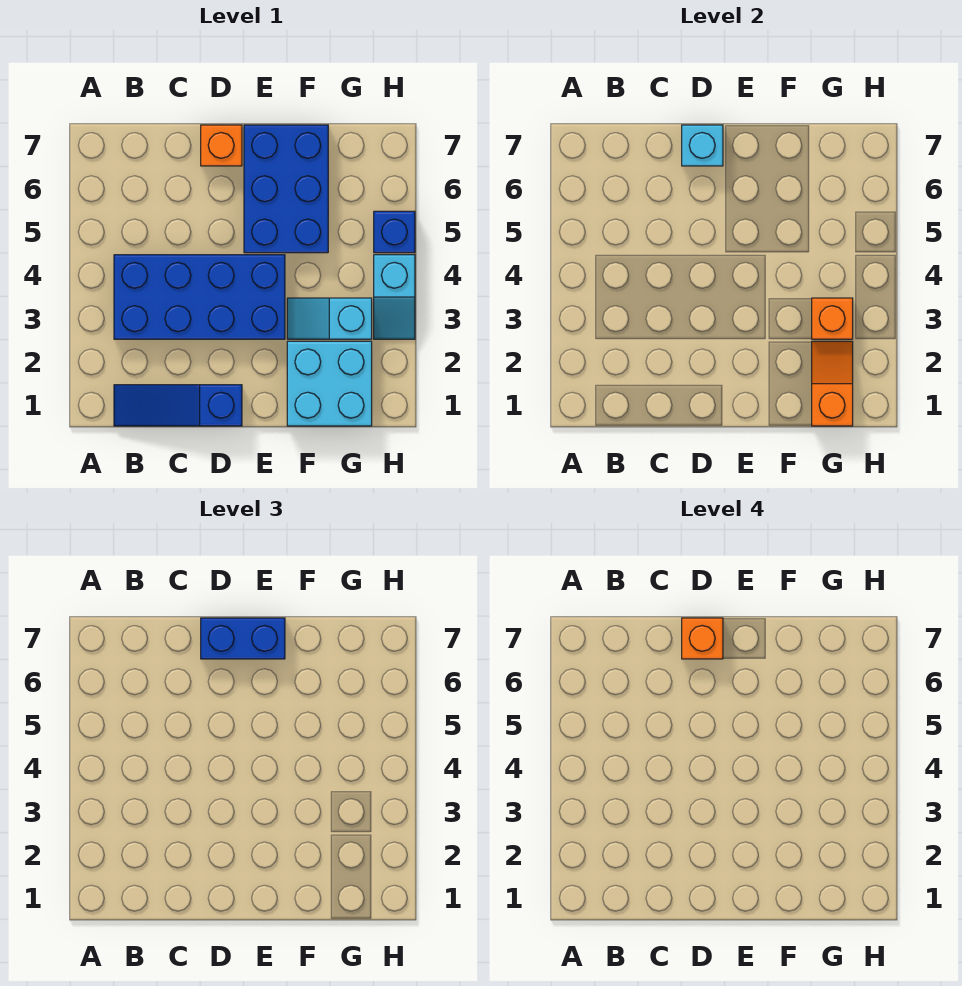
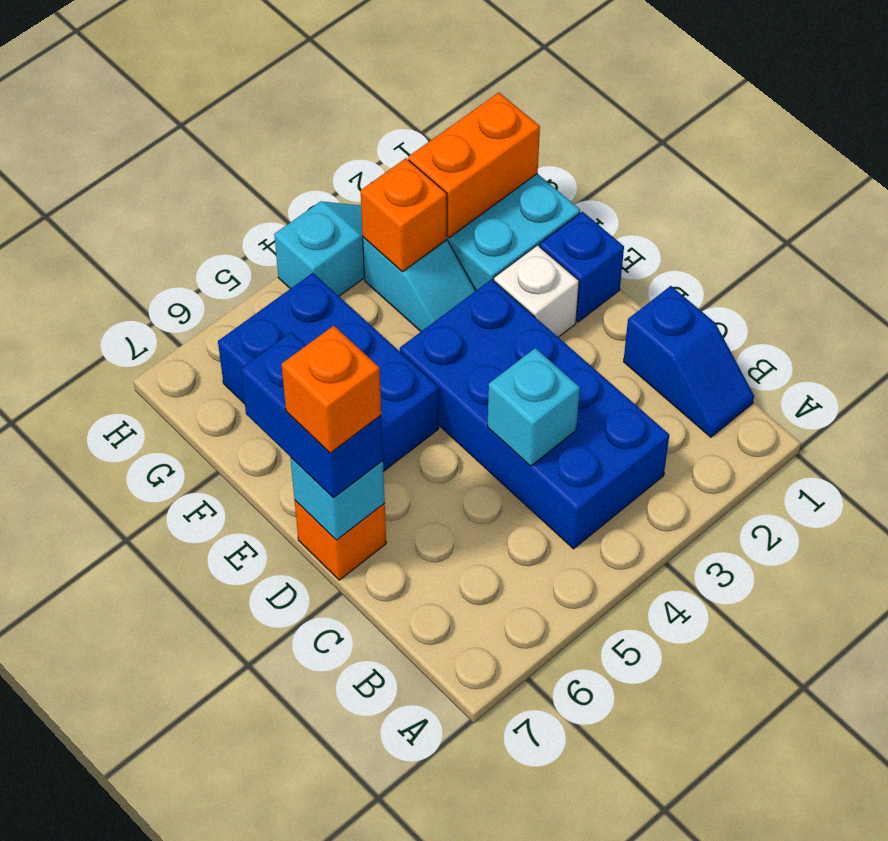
blue 1x3 slope [114,385,242,426] -> blue 1x2 slope [623,286,754,437]
none -> cyan 1x1 brick [488,348,580,466]
none -> white 1x1 brick [494,245,579,337]
blue 2x3 brick [244,125,328,253] -> blue 2x3 brick turned to [218,273,439,472]
orange 1x2 slope [812,341,853,426] -> orange 1x2 brick [408,92,540,238]
blue 1x1 brick [374,211,415,253] -> blue 1x1 brick moved to [540,212,624,322]

